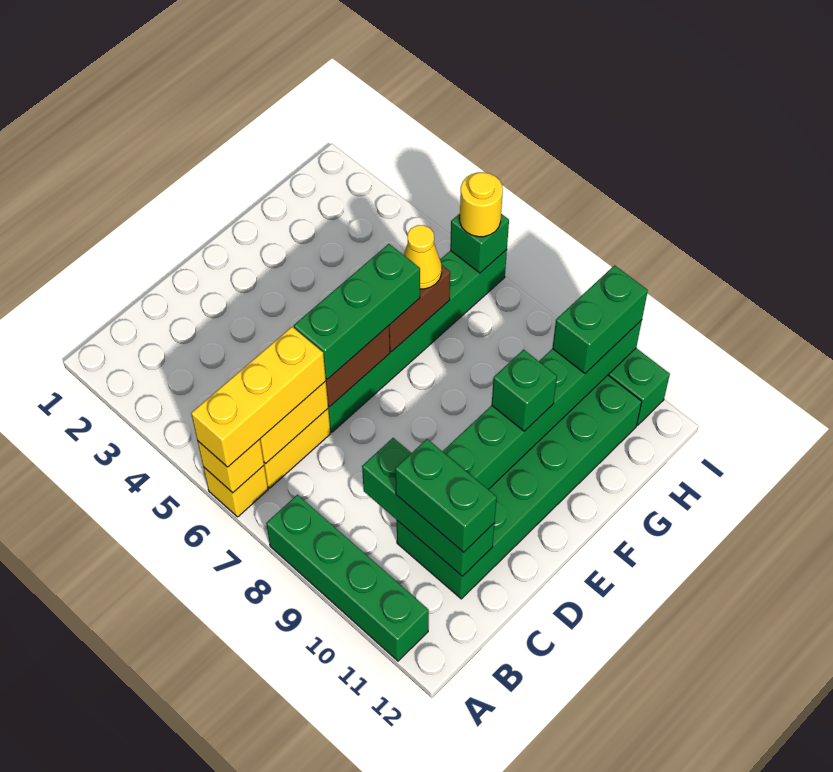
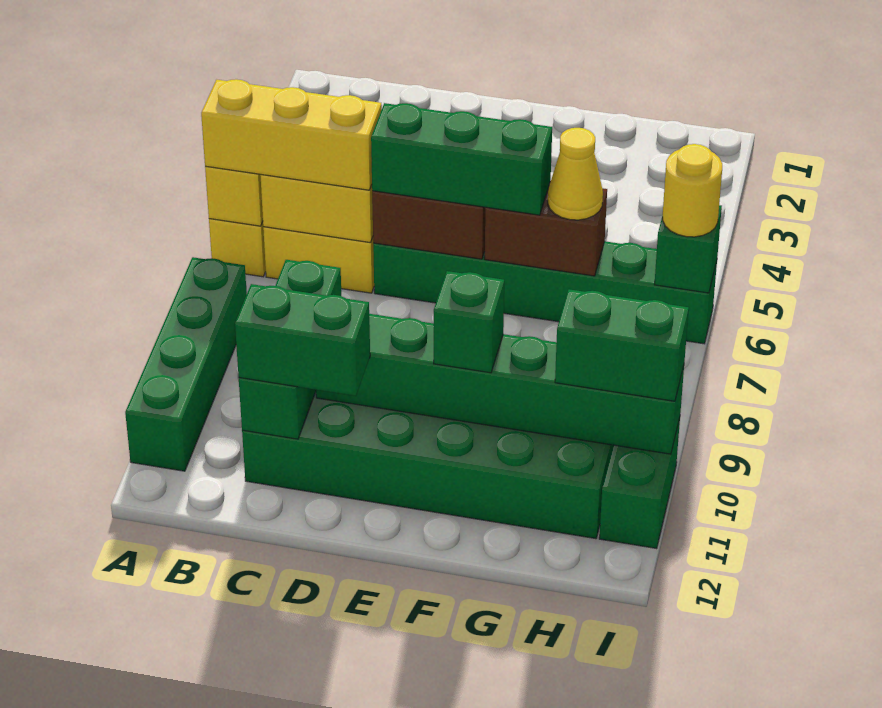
green 1x2 brick [395,439,497,552] -> green 1x2 brick turned to [235,284,370,396]

